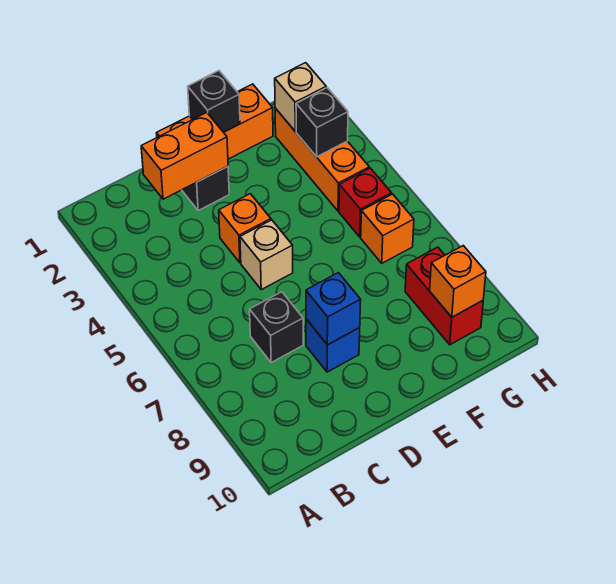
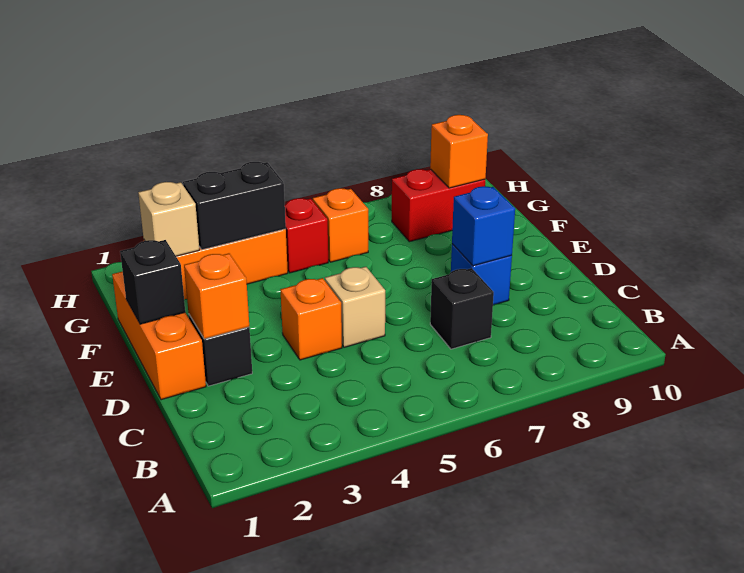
orange 1x2 brick [141,113,228,199] -> orange 1x1 brick [184,253,249,339]
black 1x1 brick [296,88,348,157] -> black 1x2 brick [183,162,286,250]

